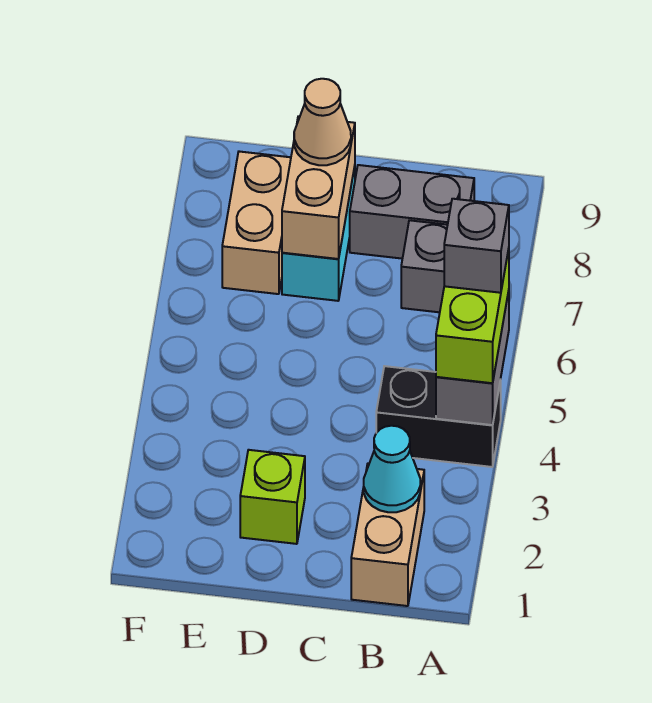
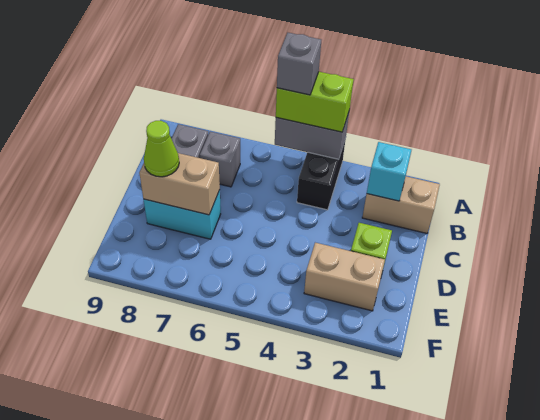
cyan 1x1 cone [364,426,420,512] -> cyan 1x1 brick [367,142,411,201]
tan 1x1 cone [294,79,351,165] -> lime 1x1 cone [144,121,179,177]
tan 1x2 brick [222,151,291,294] -> tan 1x2 brick moved to [304,243,385,311]

